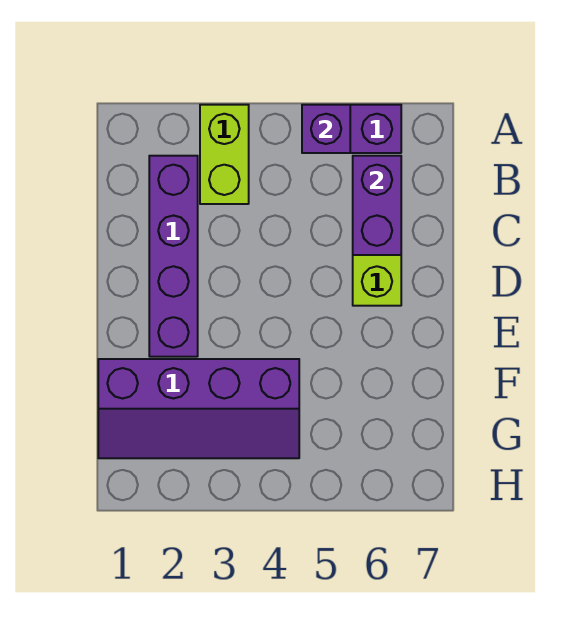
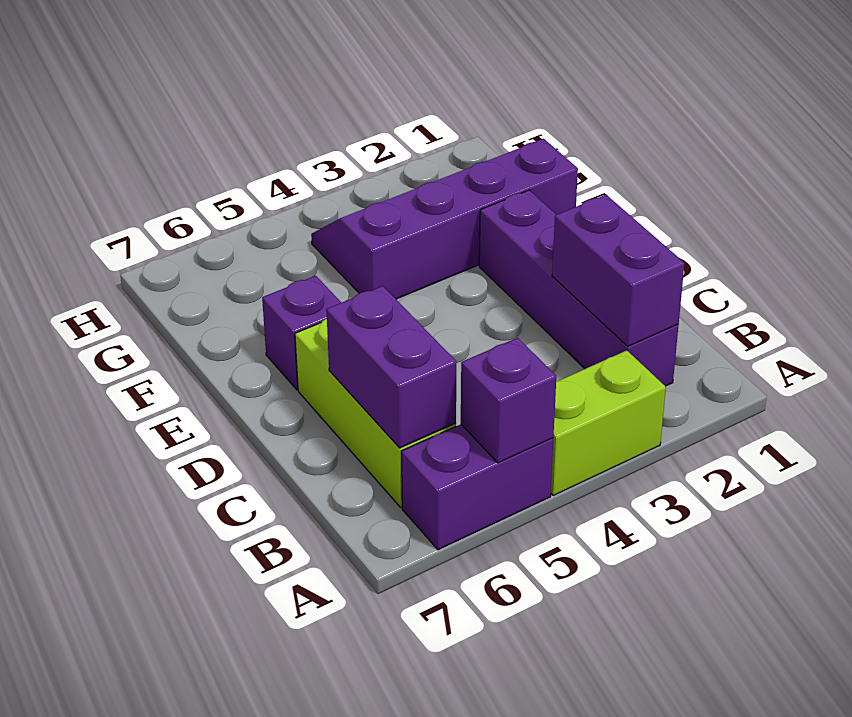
lime 1x2 brick [200,105,249,204] -> lime 1x2 brick turned to [551,350,666,495]
none -> purple 1x2 brick [552,195,685,346]
none -> purple 1x1 brick [262,276,341,390]

